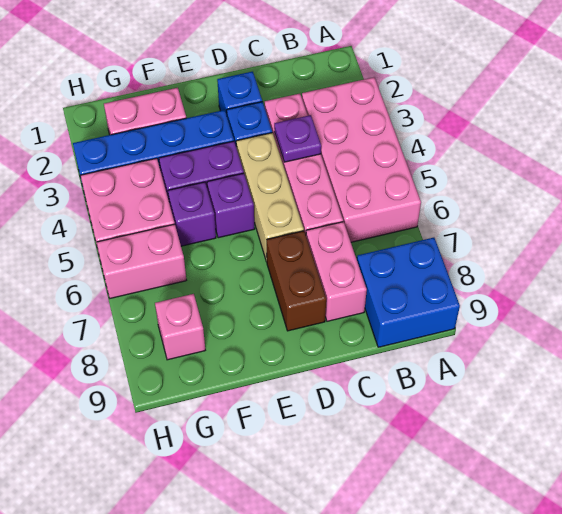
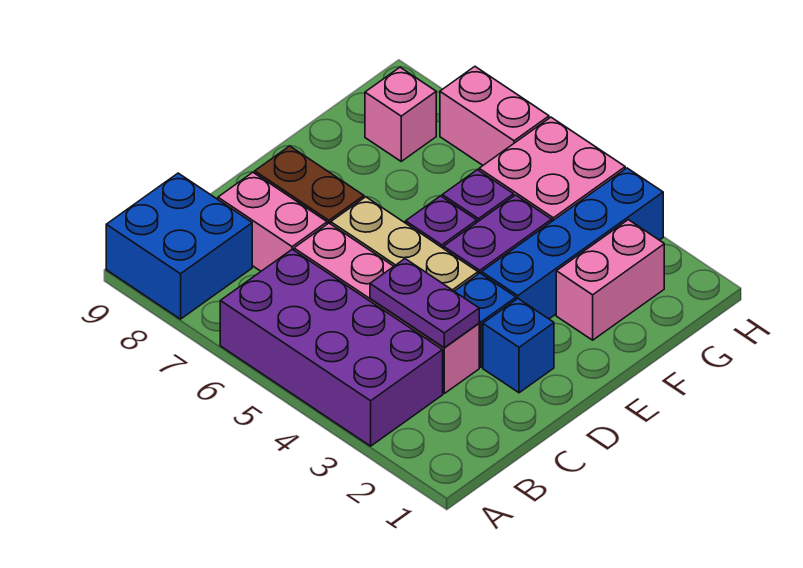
pink 2x4 brick [302,77,421,242] -> purple 2x4 brick [220,249,443,446]
purple 1x1 plate [274,115,321,162] -> purple 1x2 plate [370,259,479,348]
pink 1x2 brick [97,224,186,298] -> pink 1x2 brick turned to [440,67,549,165]

